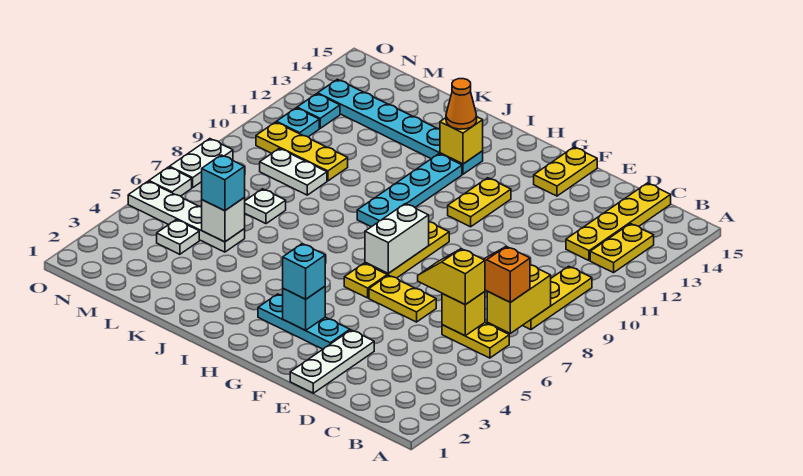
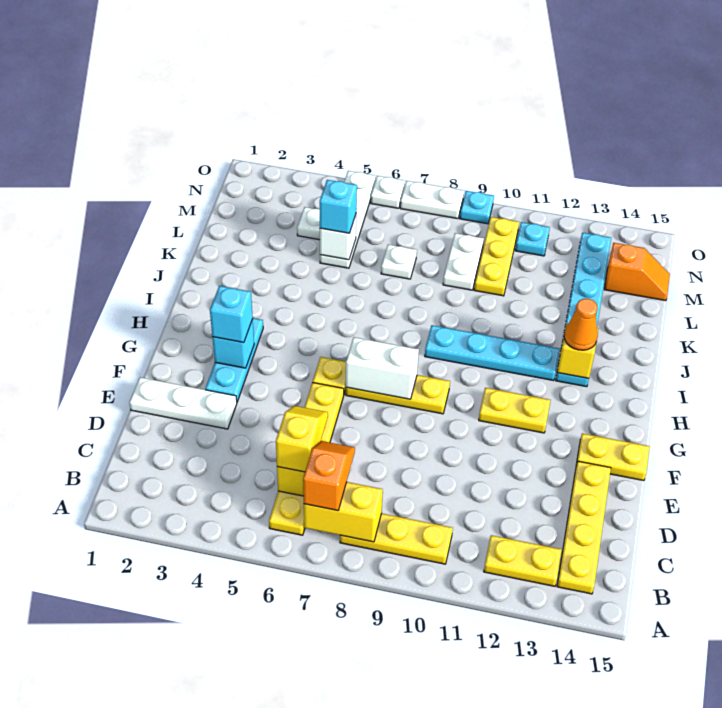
yellow 1x4 plate [566,183,671,261] -> yellow 1x4 plate turned to [557,461,611,594]
none -> orange 1x2 slope [604,243,670,301]
cyan 1x1 plate [297,94,340,128] -> cyan 1x1 plate moved to [460,191,494,224]

